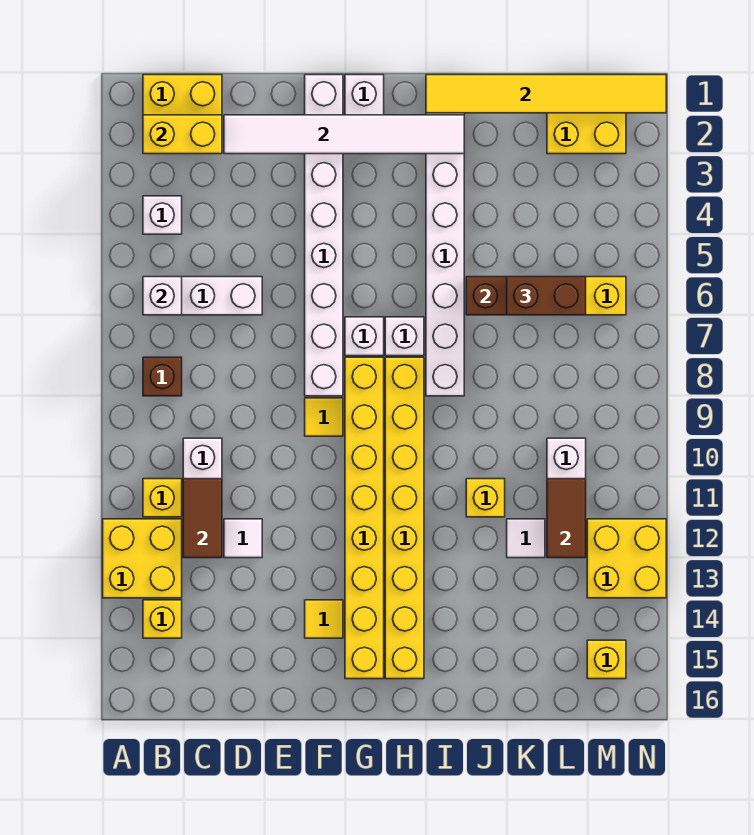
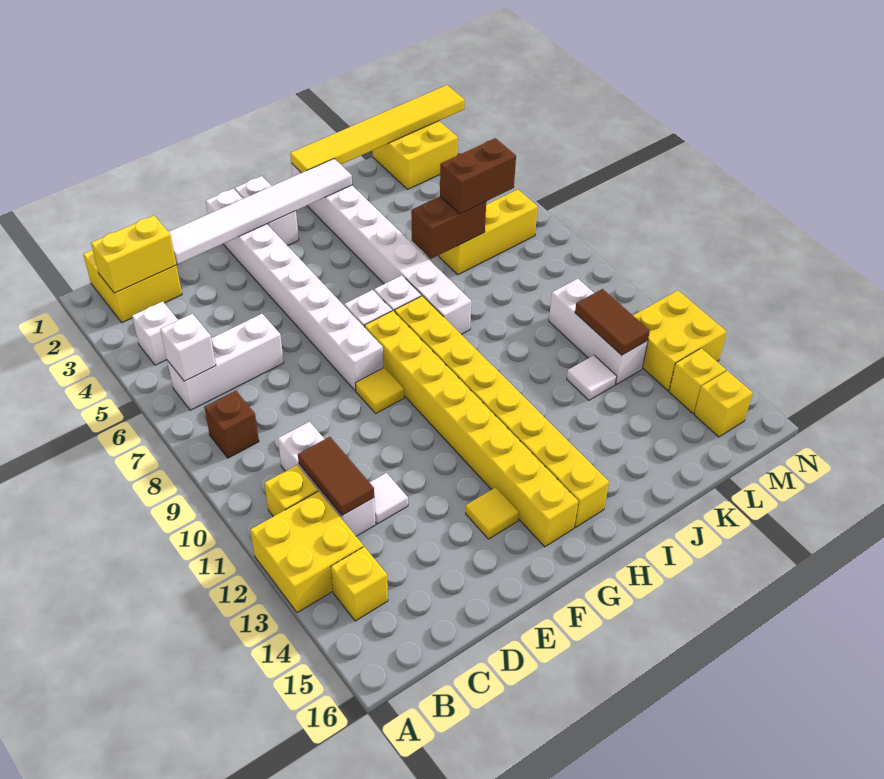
yellow 1x1 brick [466,479,505,517] -> yellow 1x1 brick moved to [669,348,726,413]

